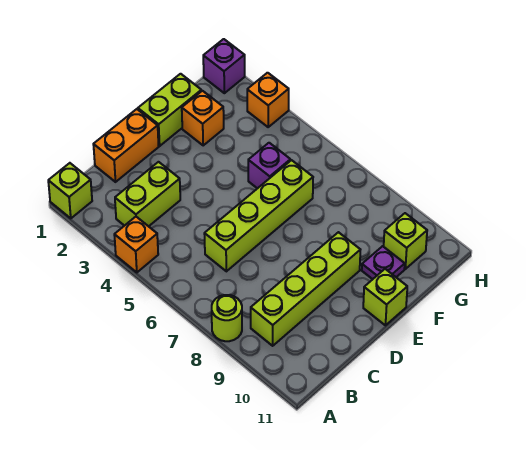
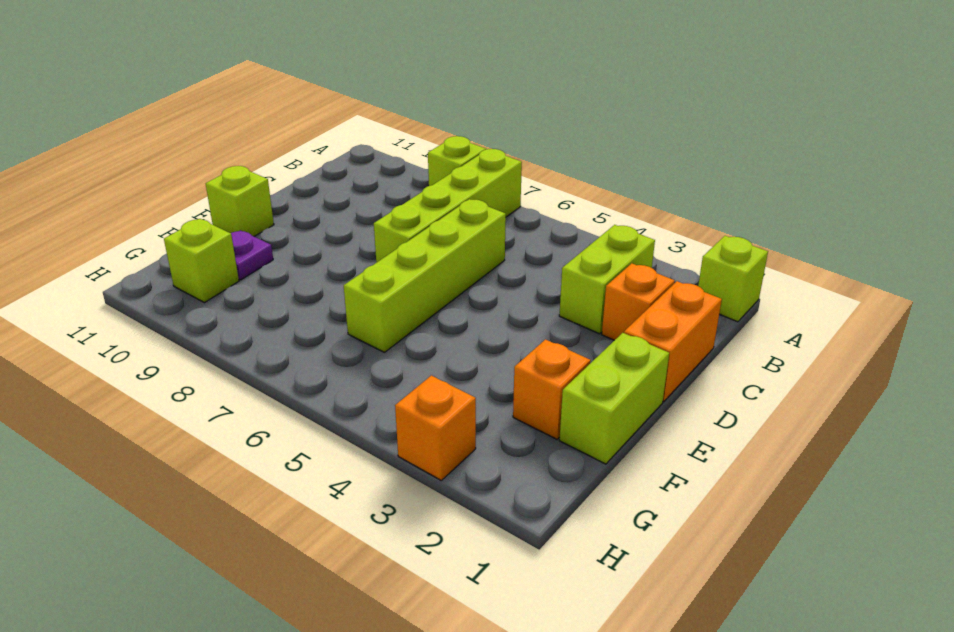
orange 1x1 brick [114,217,158,272] -> orange 1x1 brick moved to [602,263,675,340]
lime 1x1 round brick [212,295,242,341] -> lime 1x1 brick [428,136,486,186]
lime 1x4 brick [251,232,360,346] -> lime 1x4 brick moved to [374,149,522,263]
purple 1x1 brick [248,143,290,189] -> none
purple 1x1 brick [203,39,245,93] -> none

